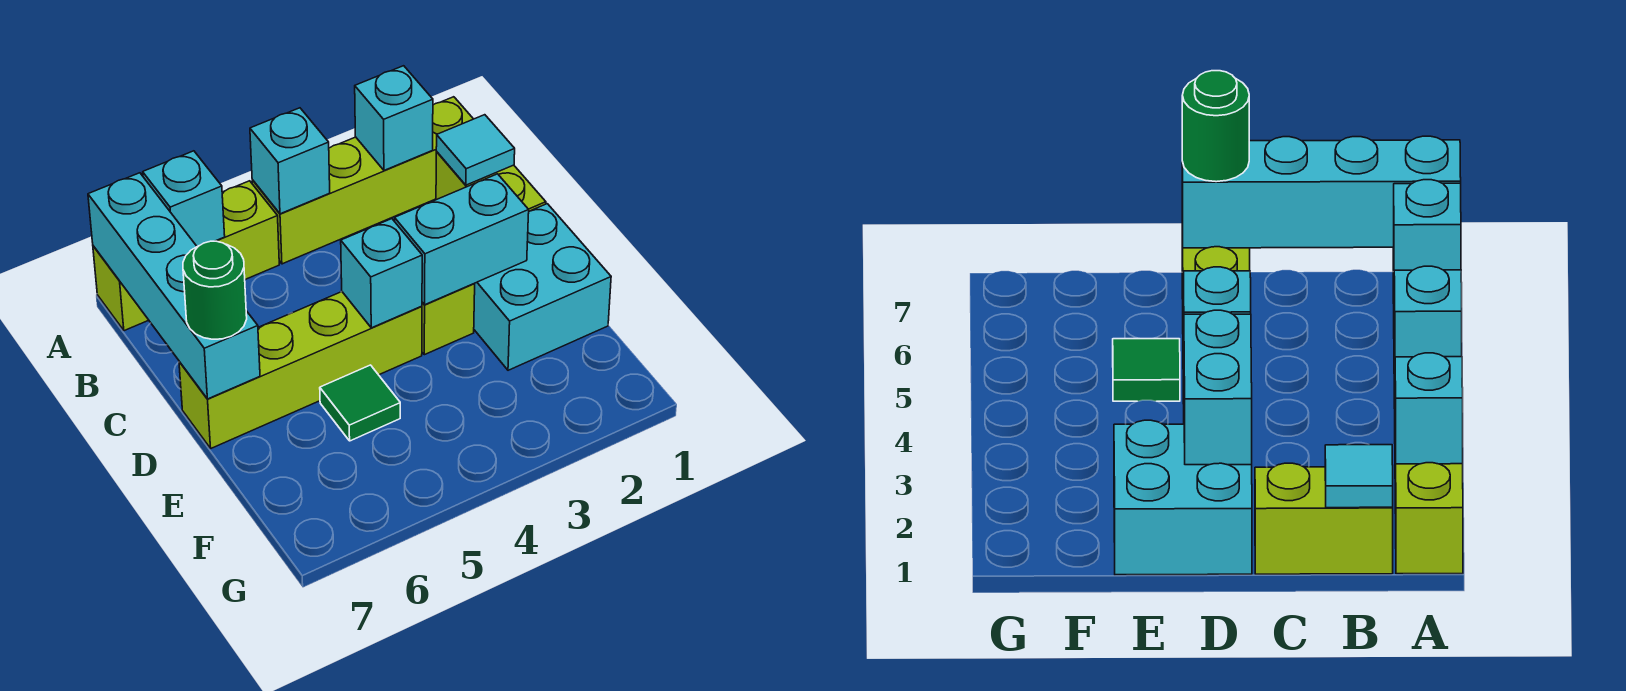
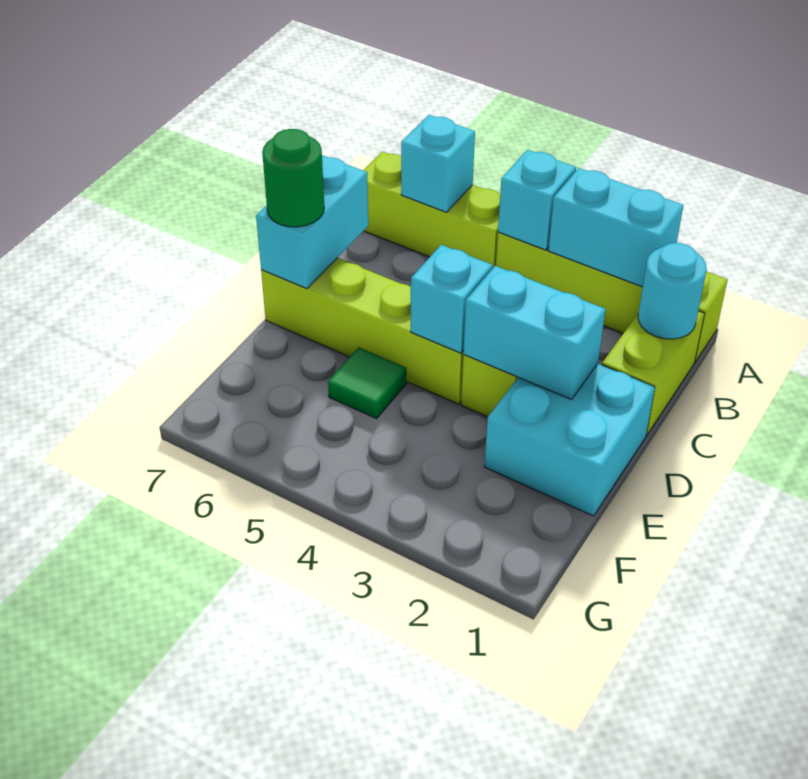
cyan 1x1 brick [355,66,433,170] -> cyan 1x2 brick [548,168,683,287]
cyan 1x4 brick [88,173,260,399] -> cyan 1x2 brick [256,155,368,289]
cyan 1x1 tile [436,115,515,185] -> cyan 1x1 round brick [638,243,707,339]

